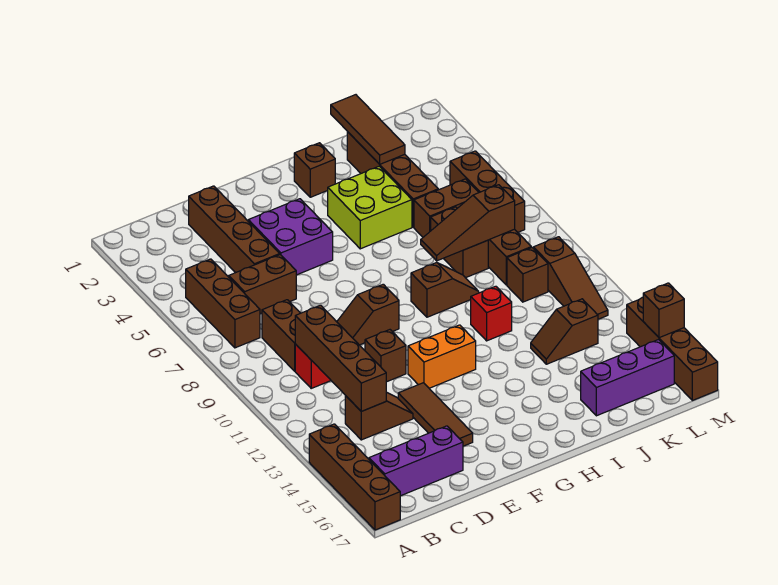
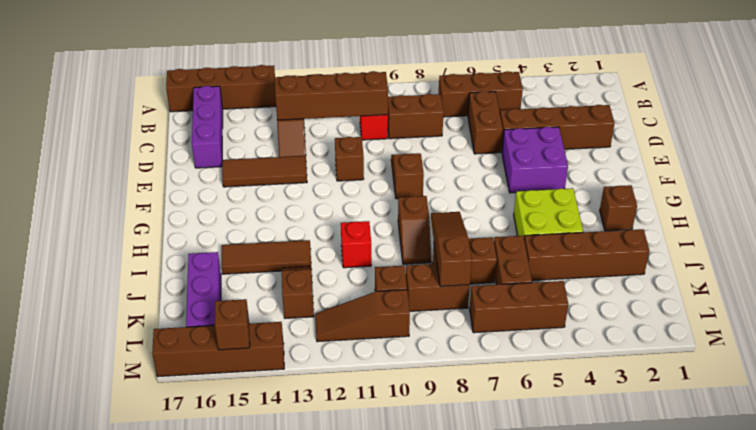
orange 1x2 brick [408,325,476,388] -> none
brown 1x3 tile [331,95,405,164] -> brown 1x3 tile moved to [222,240,311,274]

